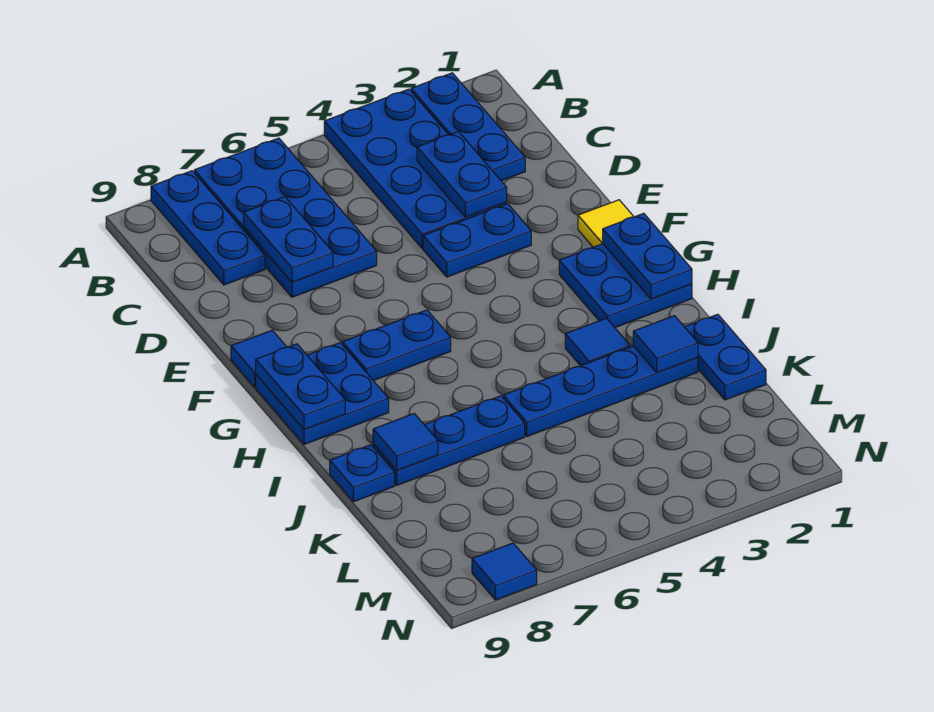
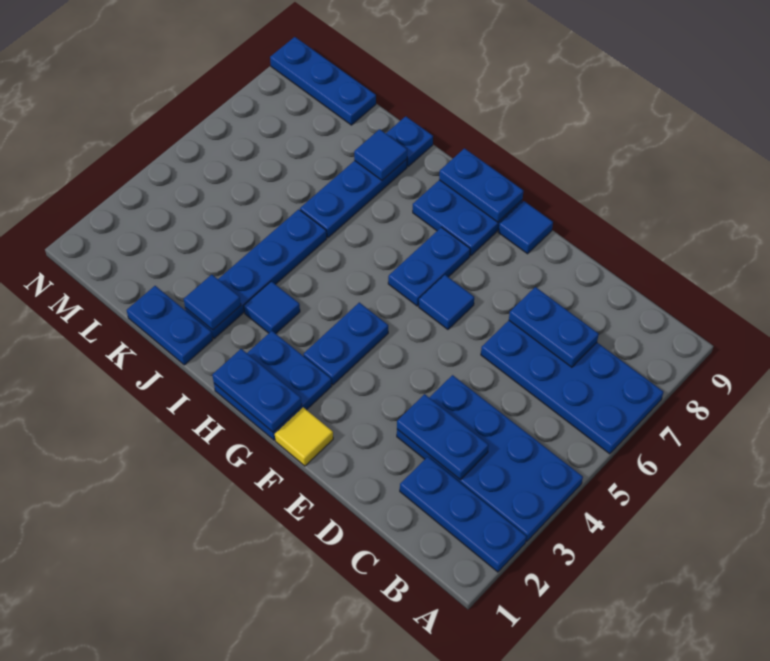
blue 1x3 plate [151,171,265,285] -> blue 1x3 plate moved to [270,37,376,125]
blue 1x2 plate [423,204,531,277] -> blue 1x2 plate moved to [303,302,388,385]
blue 1x1 tile [472,543,537,600] -> blue 1x1 tile moved to [419,275,474,329]

